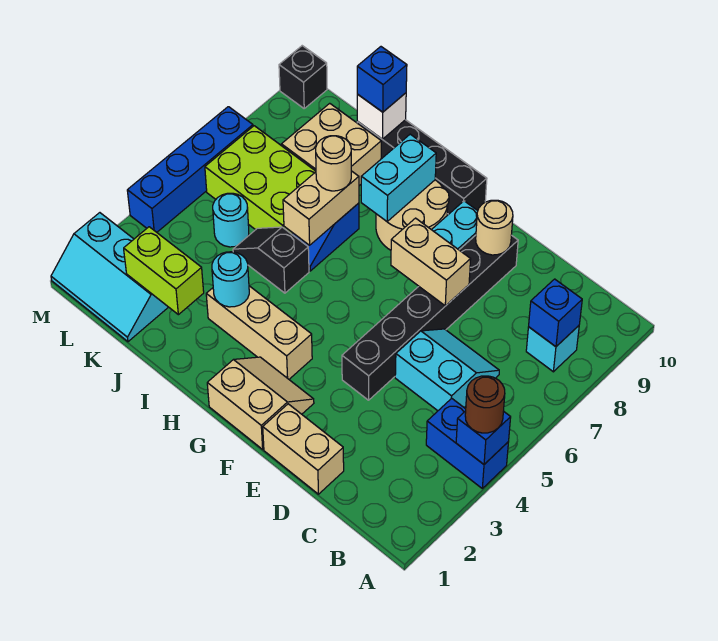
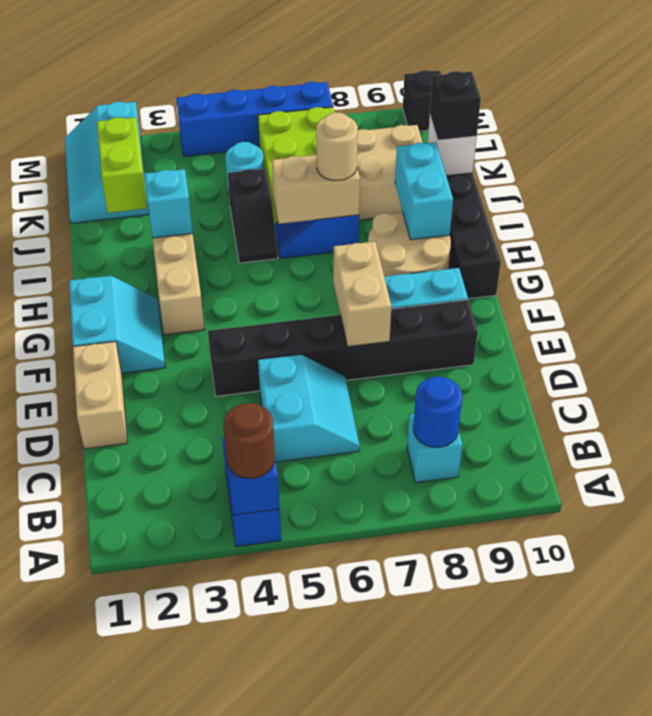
blue 1x1 brick [529,279,582,347] -> blue 1x1 round brick [413,377,462,447]
tan 1x1 round brick [476,200,513,255] -> none
tan 2x2 slope [207,357,314,449] -> cyan 2x2 slope [69,276,165,373]
cyan 1x2 brick [361,134,436,222] -> cyan 1x2 brick turned to [395,142,453,240]
cyan 1x1 round brick [212,252,249,307] -> cyan 1x1 brick [145,169,193,238]
black 1x2 slope [233,227,309,293] -> black 1x2 slope turned to [228,169,278,263]
blue 1x1 brick [357,47,407,112] -> black 1x1 brick [430,71,481,140]

